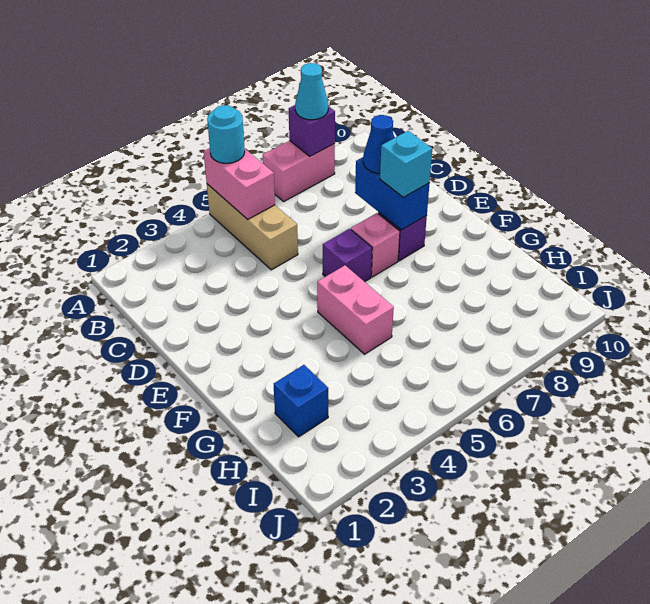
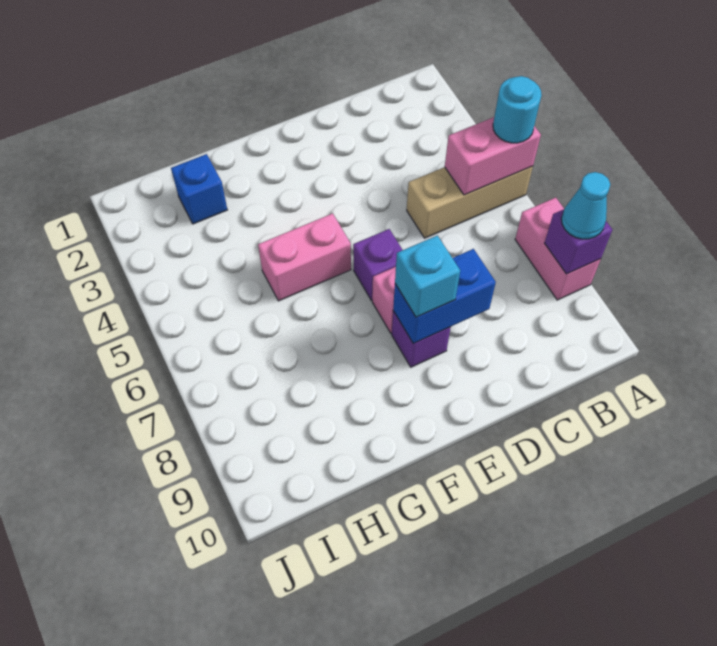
blue 1x1 cone [363,115,394,173] -> none

